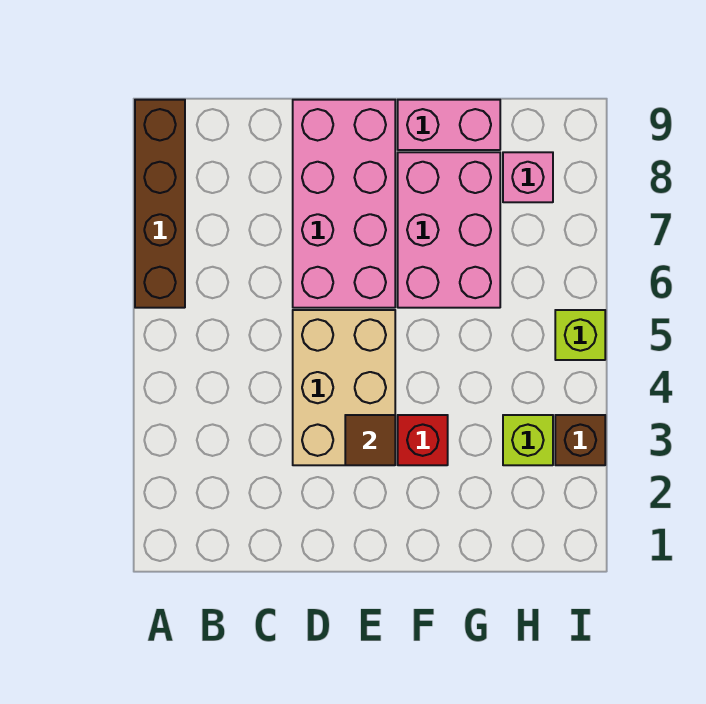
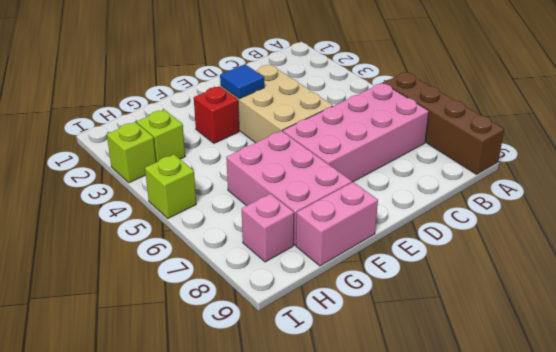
pink 2x4 brick [293,100,395,308] -> pink 2x4 brick turned to [283,83,429,182]
brown 1x1 tile [345,415,395,465] -> blue 1x1 tile [220,64,264,99]
brown 1x1 brick [555,415,605,465] -> lime 1x1 brick [107,122,156,183]

